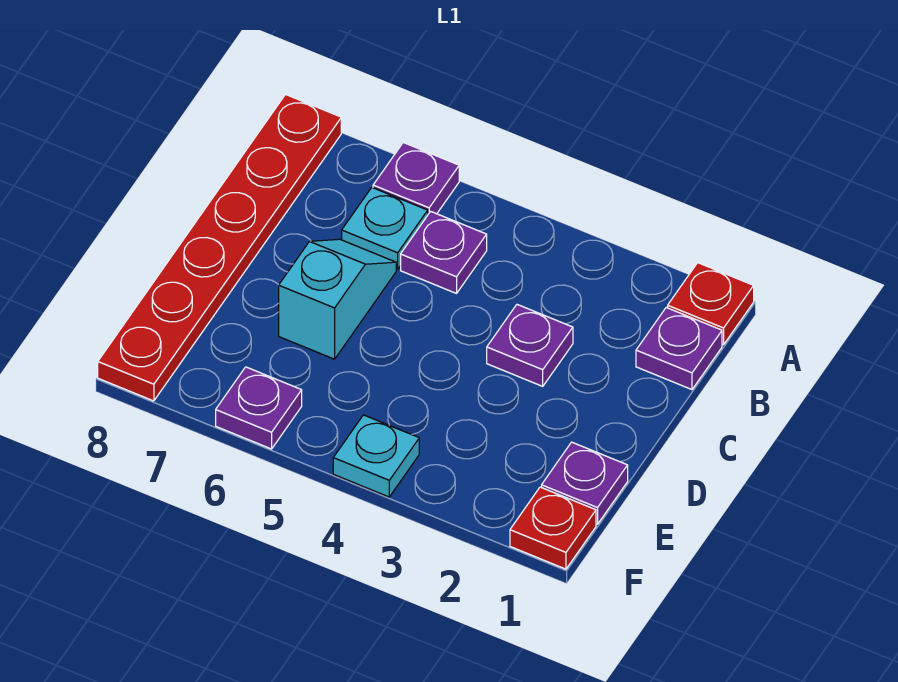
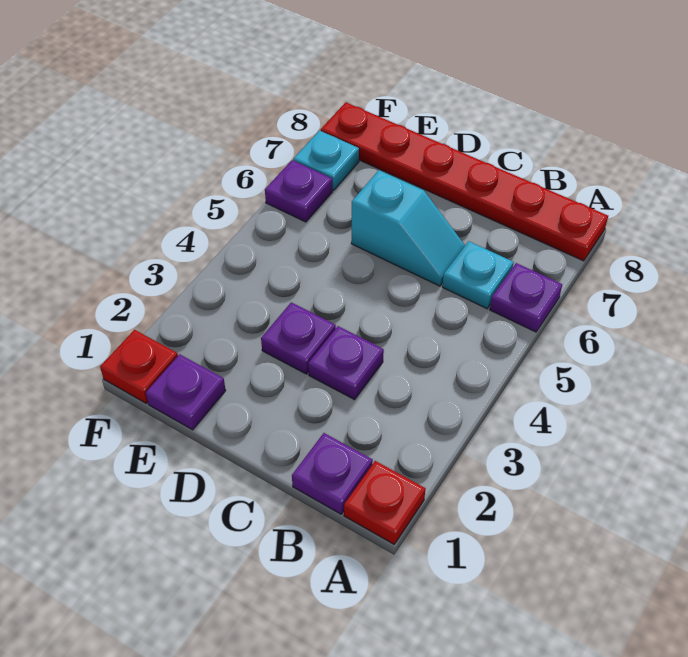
purple 1x1 plate [401,211,487,293] -> purple 1x1 plate moved to [261,302,336,374]
cyan 1x1 plate [333,415,419,497] -> cyan 1x1 plate moved to [293,131,359,190]

